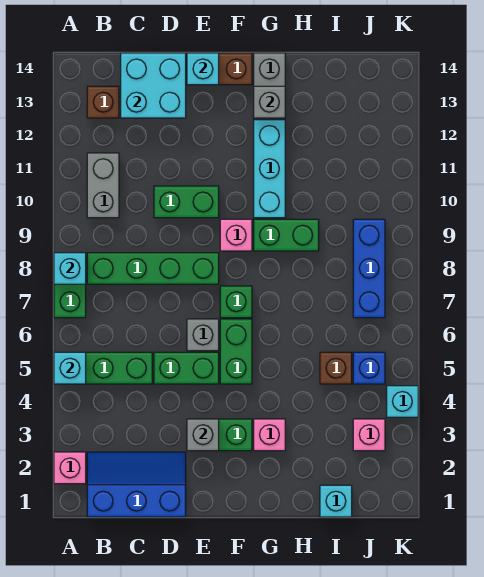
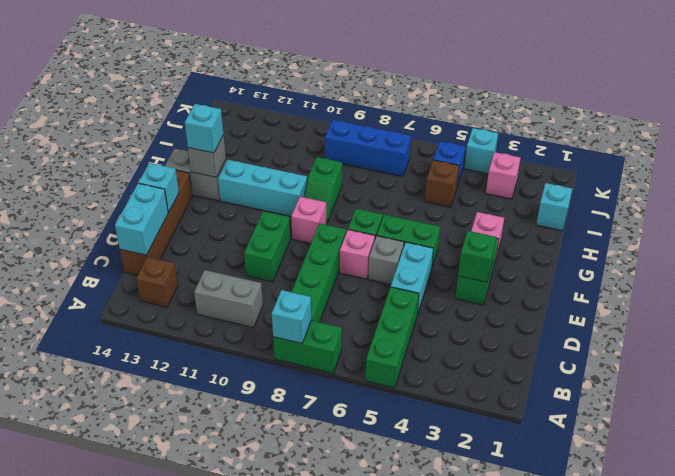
pink 1x1 brick [54,452,86,484] -> pink 1x1 brick moved to [340,230,375,279]
cyan 1x1 brick [54,352,86,384] -> cyan 1x1 brick moved to [185,104,223,153]
blue 2x3 slope [87,452,186,517] -> none
cyan 2x2 brick [121,53,186,118] -> cyan 1x2 brick [115,183,168,255]
green 1x2 brick [154,352,219,384] -> cyan 1x2 brick [391,242,433,315]
grey 1x1 brick [187,419,219,451] -> green 1x1 brick [458,231,496,282]
green 1x2 brick [254,219,319,251] -> green 1x2 slope [304,157,342,224]

